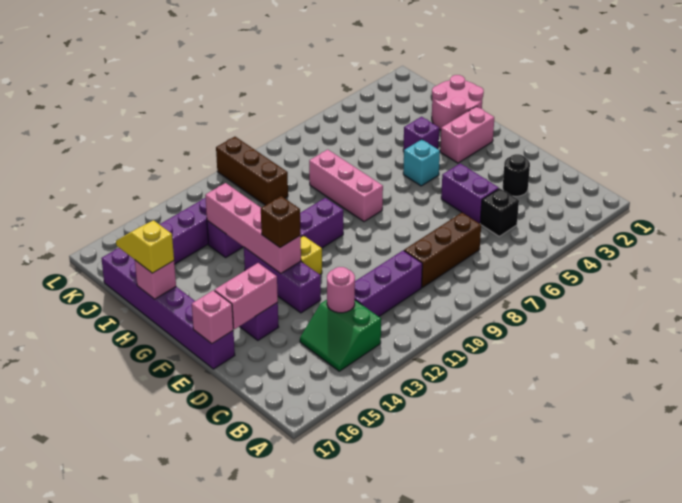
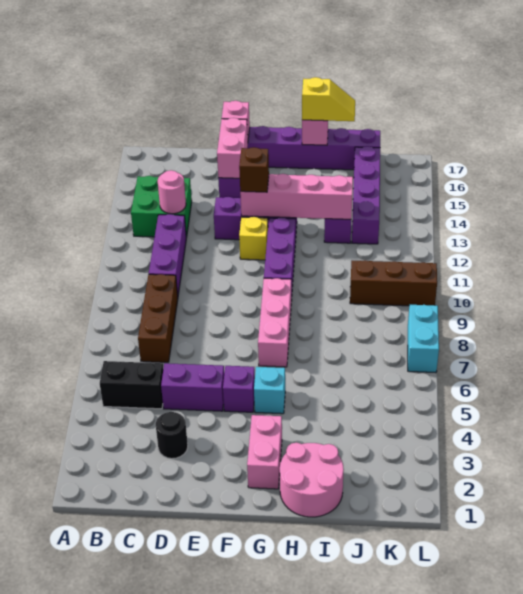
green 2x2 slope [300,300,381,371] -> green 2x2 brick [131,176,192,237]
black 1x1 brick [480,188,519,236] -> black 1x2 brick [100,361,163,409]
pink 1x3 brick [309,150,383,222] -> pink 1x3 brick turned to [258,278,291,367]
purple 1x1 brick [403,117,439,151] -> purple 1x1 brick moved to [223,366,255,412]
none -> cyan 1x2 brick [408,305,439,373]

